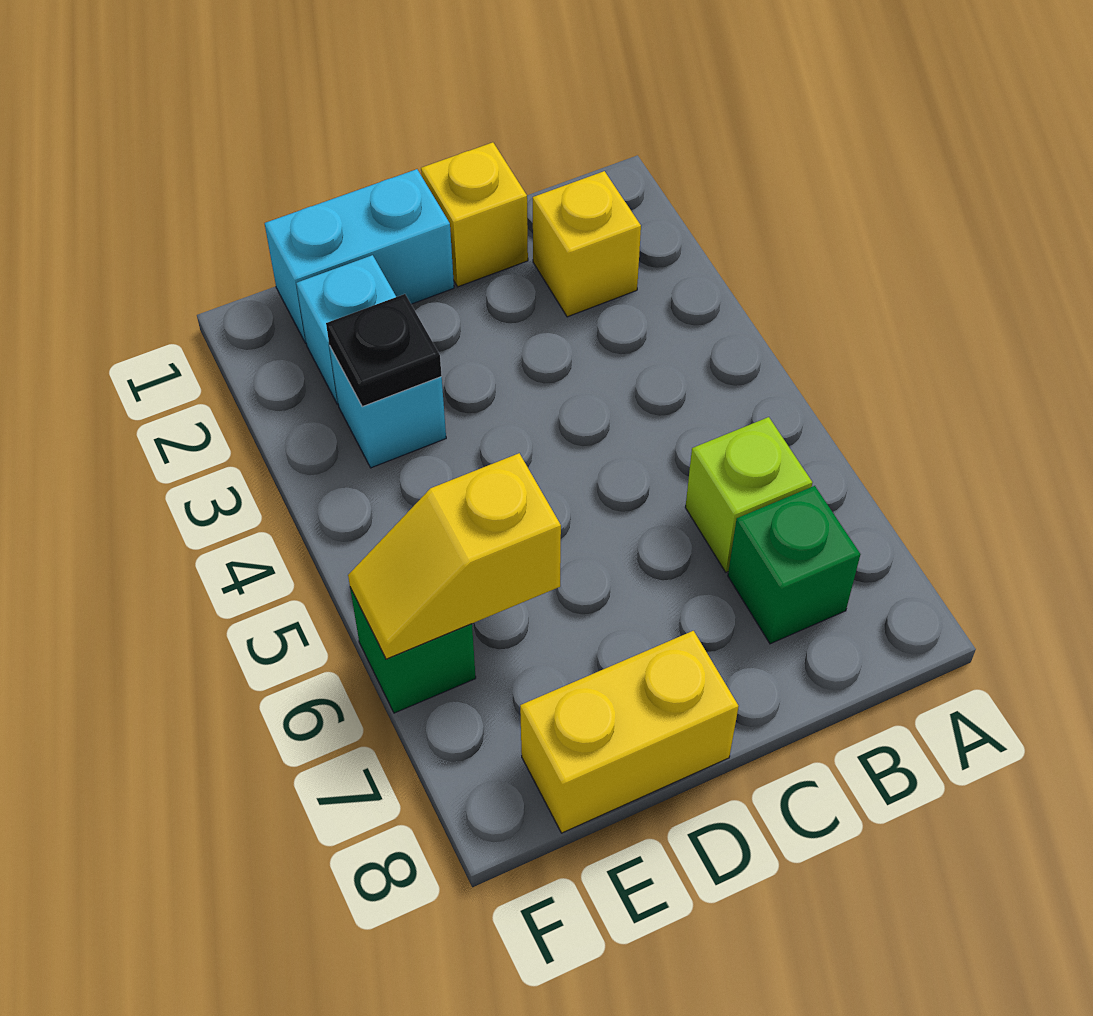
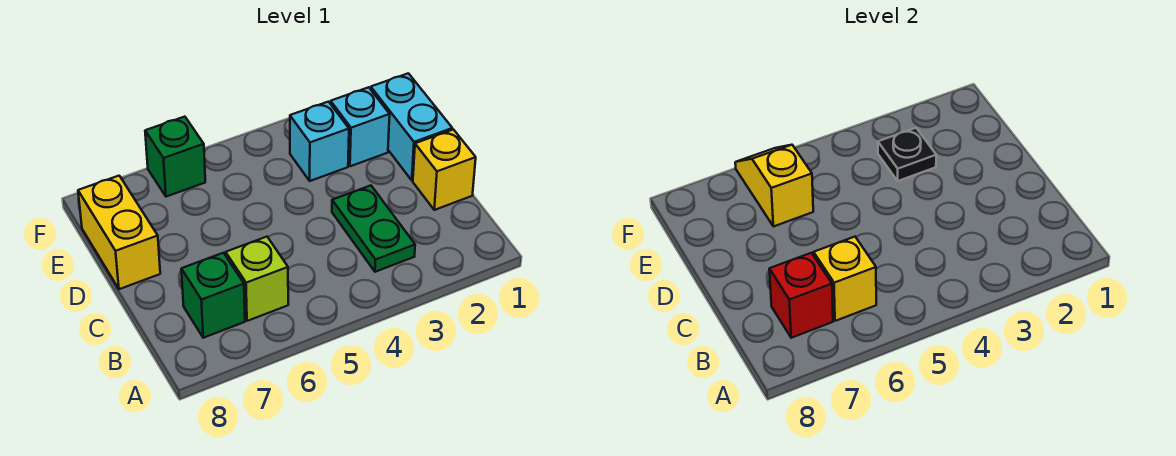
yellow 1x1 brick [533,171,641,317] -> yellow 1x1 brick moved to [814,237,876,321]
none -> green 1x2 plate [332,186,415,272]
none -> red 1x1 brick [769,253,833,338]

